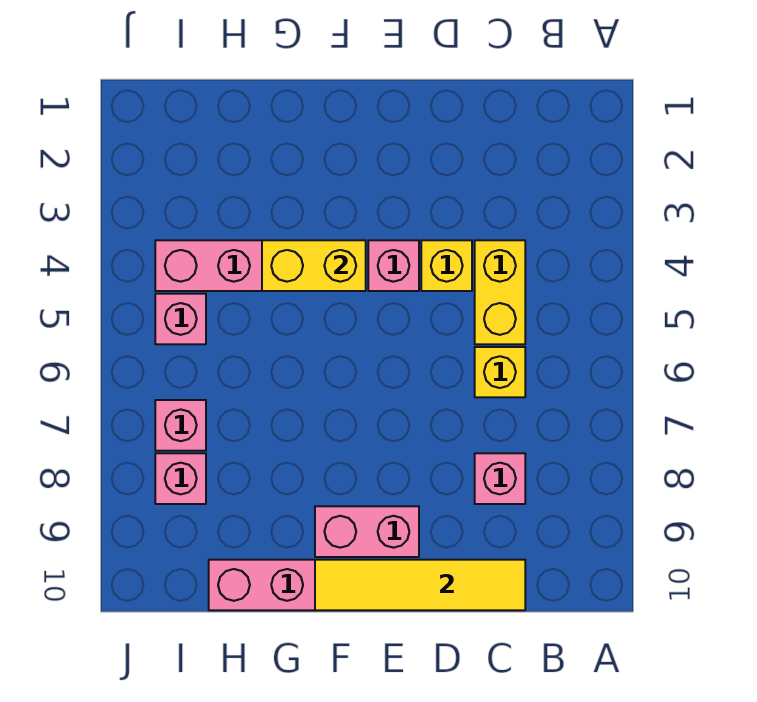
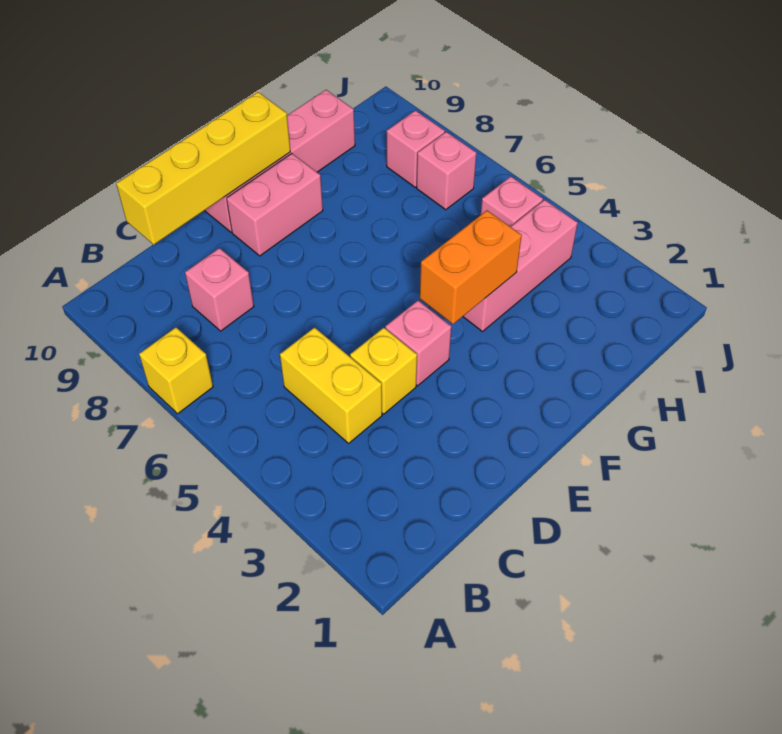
yellow 1x1 brick [475,347,525,397] -> yellow 1x1 brick moved to [139,327,213,414]
yellow 1x4 tile [315,560,525,610] -> yellow 1x4 brick [116,92,290,245]
yellow 1x2 brick [262,240,366,291] -> orange 1x2 brick [420,210,522,324]

